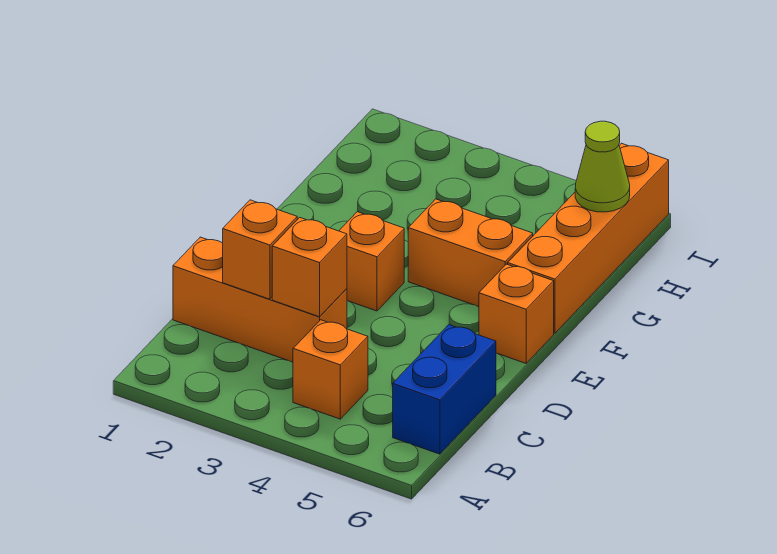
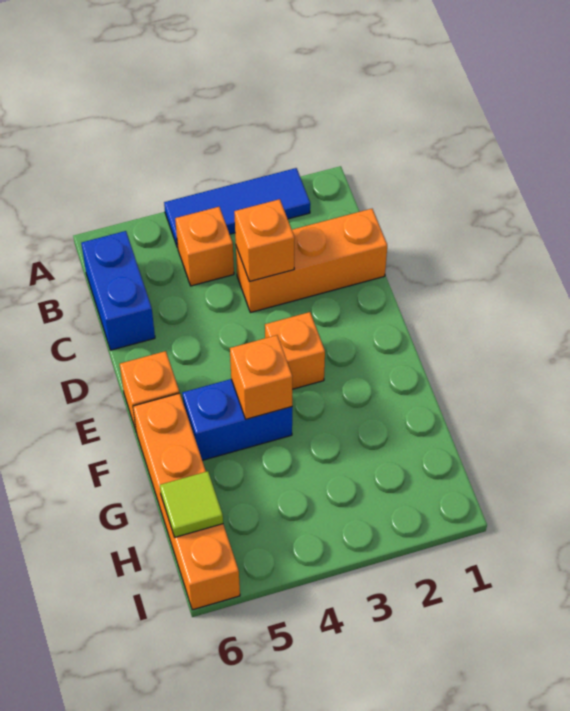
none -> blue 1x3 tile [164,168,310,248]
orange 1x1 brick [223,200,297,299] -> orange 1x1 brick moved to [230,335,292,419]
orange 1x2 brick [408,199,533,307] -> blue 1x2 brick [182,379,292,460]
lime 1x1 cone [575,121,630,212] -> lime 1x1 tile [160,471,223,537]

